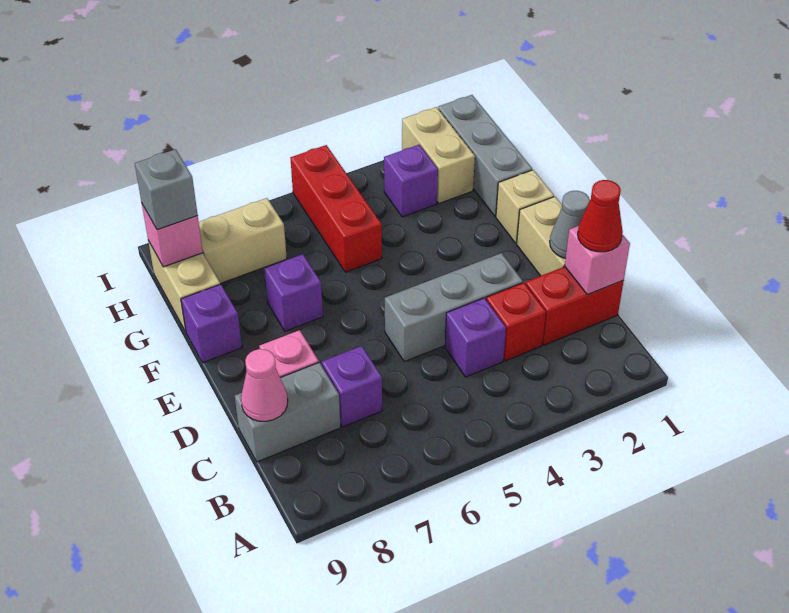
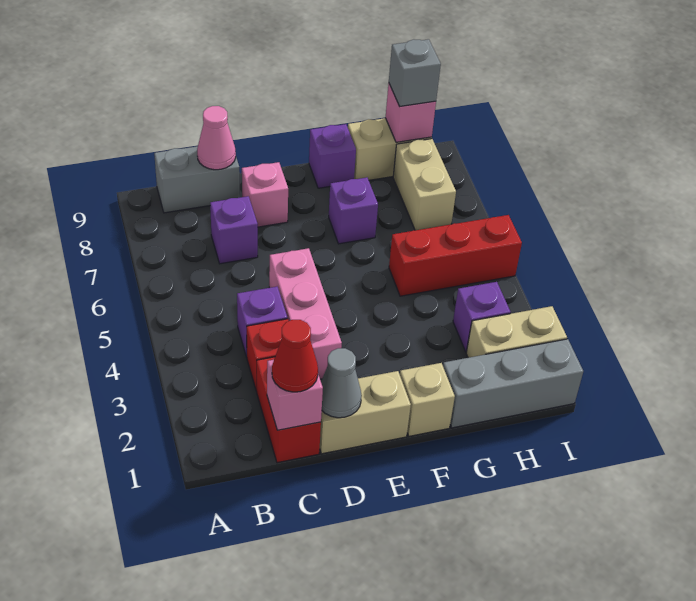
grey 1x2 brick [235,362,341,462] -> grey 1x2 brick turned to [154,146,240,213]
grey 1x3 brick [385,253,523,362] -> pink 1x3 brick [269,248,342,379]

